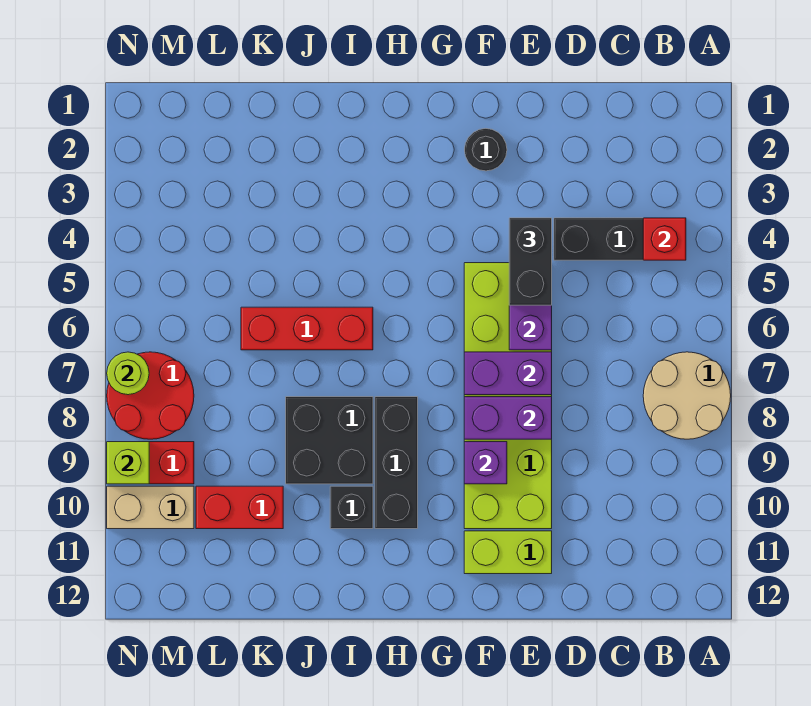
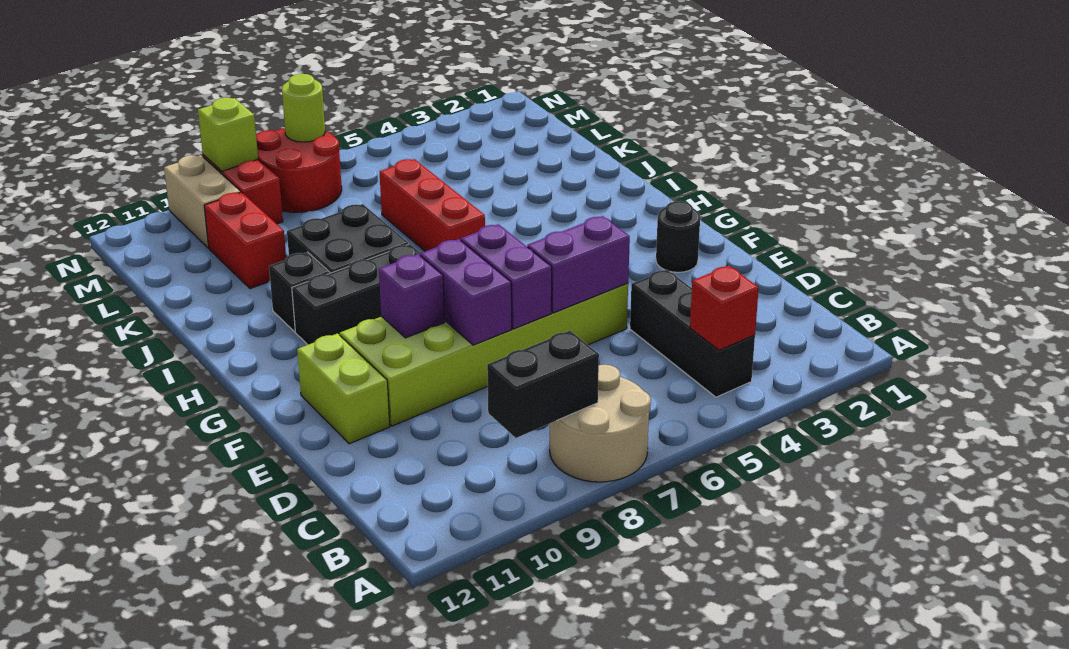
black 1x2 brick [509,218,552,305] -> black 1x2 brick moved to [487,331,599,438]

